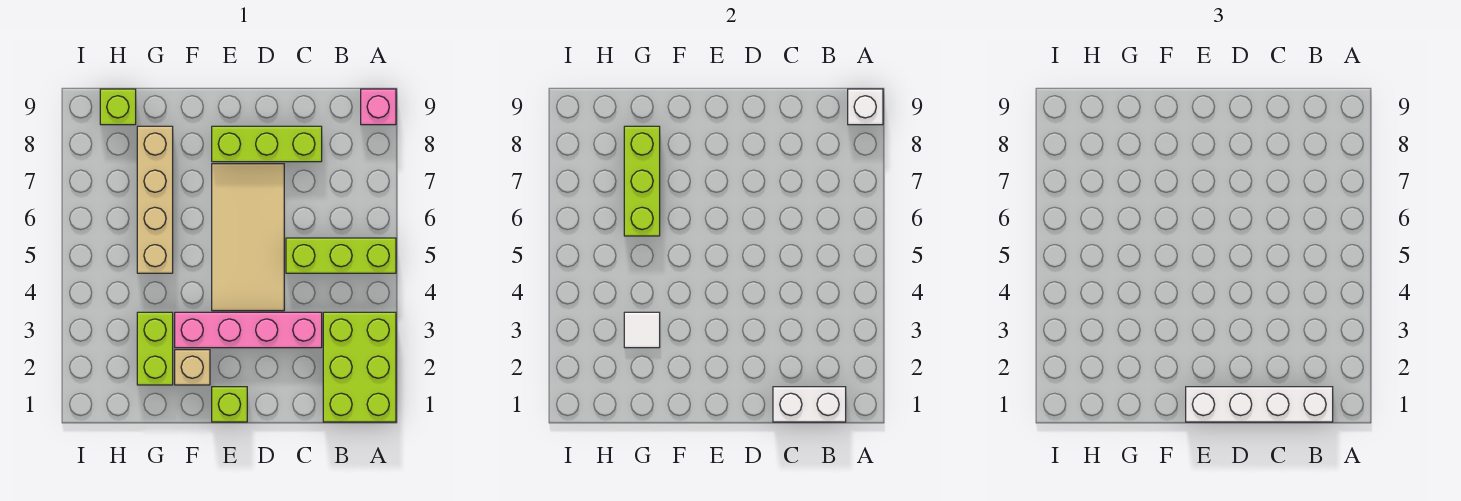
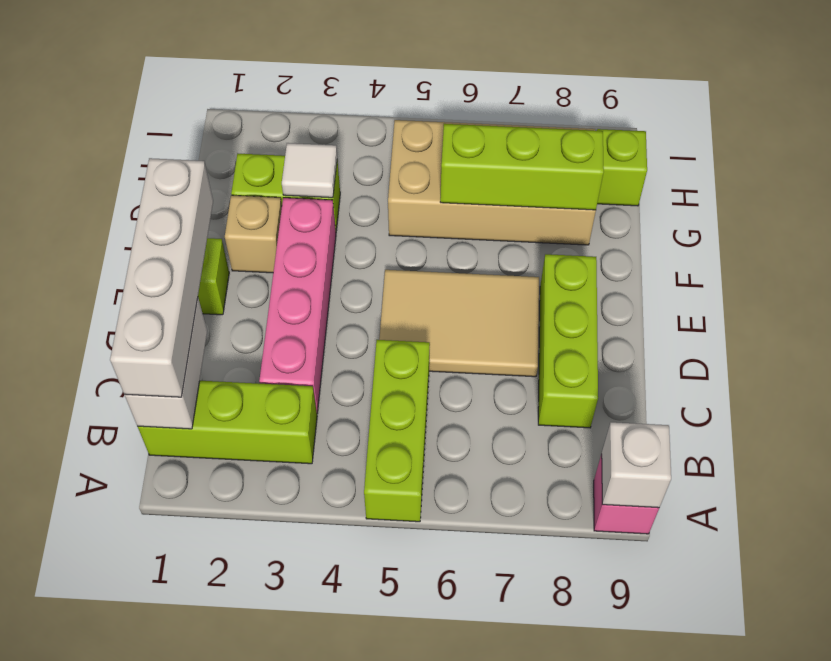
lime 2x3 brick [323,312,396,422] -> lime 1x3 brick [138,381,317,464]
tan 2x4 tile [212,164,284,311] -> tan 2x3 tile [379,270,539,377]
tan 1x4 brick [137,126,173,273] -> tan 2x4 brick [388,120,596,245]

